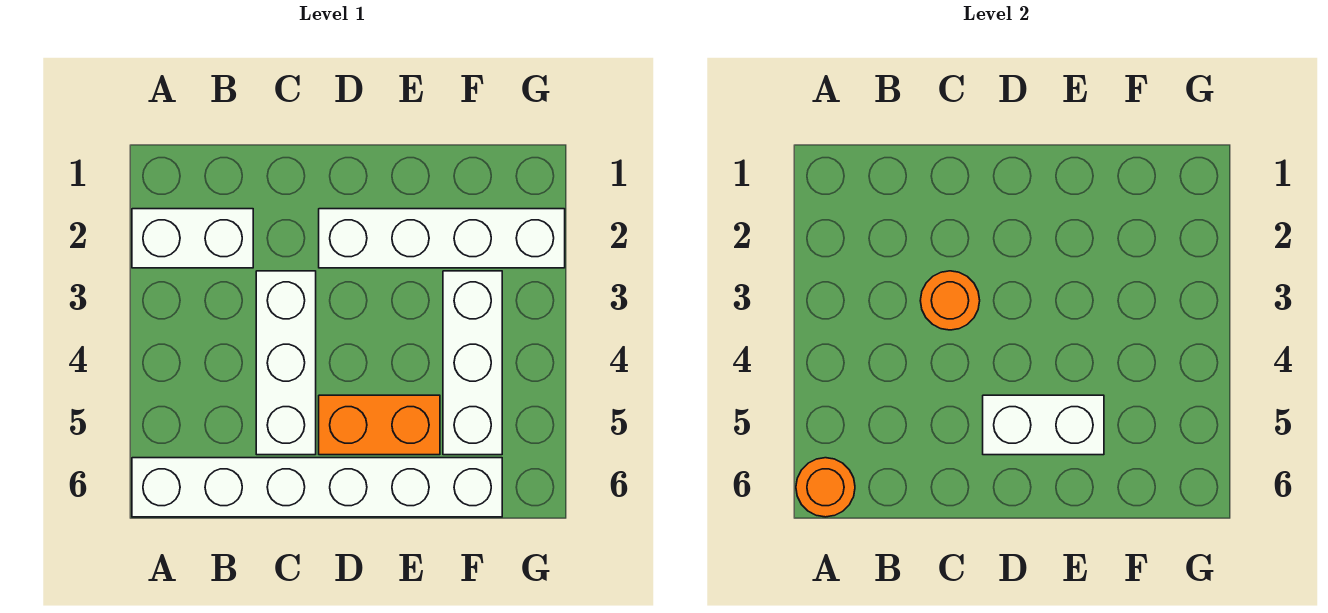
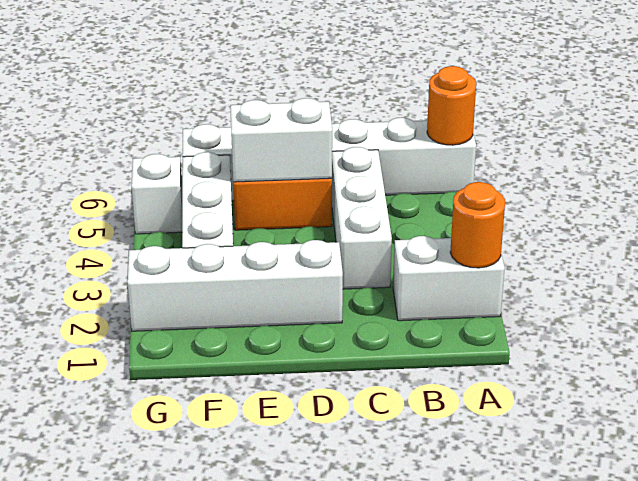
orange 1x1 round brick [920,271,980,330] -> orange 1x1 round brick moved to [450,182,505,268]
none -> white 1x1 brick [132,154,182,234]

